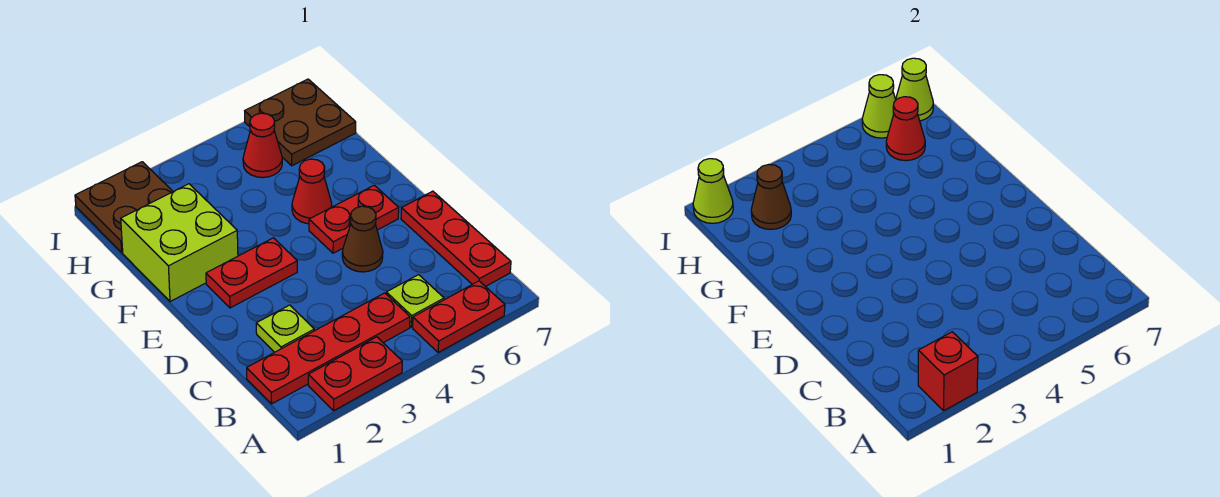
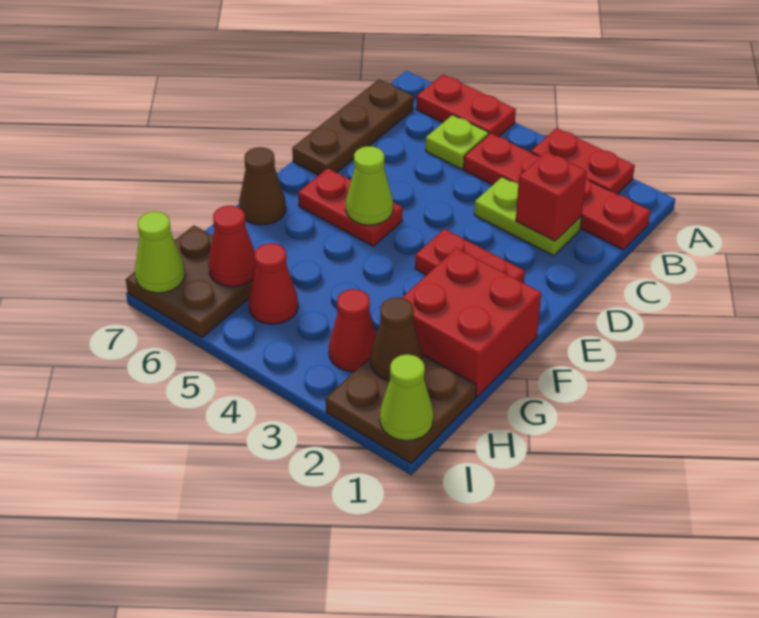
red 1x1 brick [918,332,978,411] -> red 1x1 brick moved to [516,152,587,241]
red 1x3 plate [401,191,511,287] -> brown 1x3 plate [292,79,414,175]
lime 1x1 plate [256,305,314,352] -> lime 1x2 plate [474,177,582,256]
brown 1x1 cone [342,206,383,272] -> brown 1x1 cone moved to [239,147,286,225]
lime 2x2 brick [121,184,238,302] -> red 2x2 brick [402,248,541,397]
red 1x1 cone [292,159,332,224] -> red 1x1 cone moved to [329,289,376,372]
lime 1x1 cone [862,75,896,138] -> lime 1x1 cone moved to [346,146,393,225]

